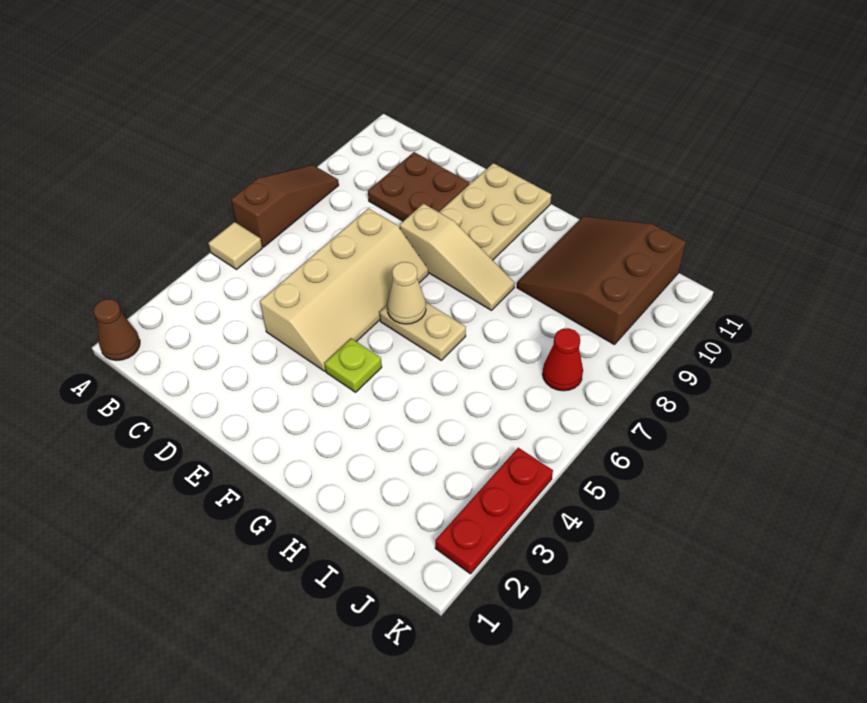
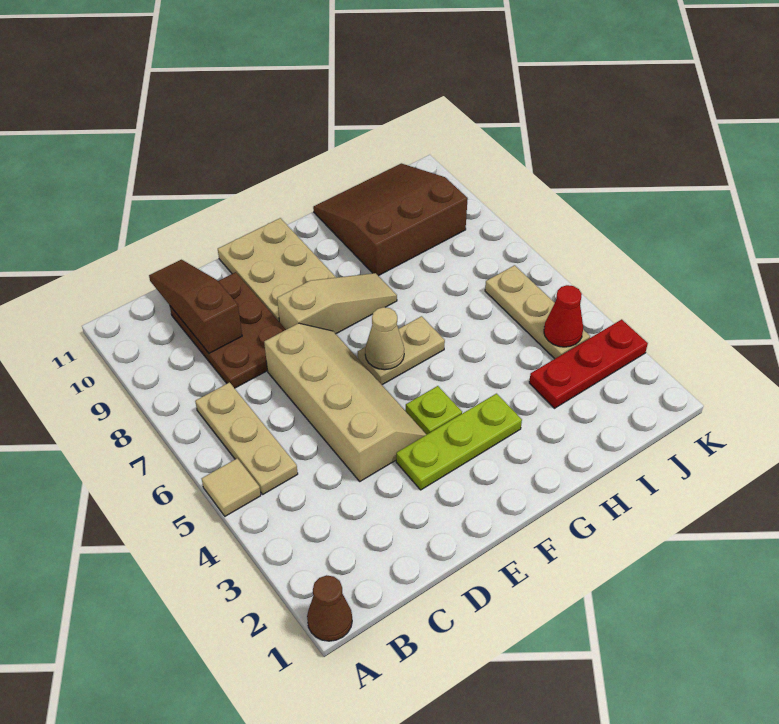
brown 1x3 slope [231,165,339,247] -> brown 1x3 slope moved to [149,260,242,353]
none -> tan 1x3 plate [195,382,298,494]
brown 2x2 plate [368,152,470,221] -> brown 2x3 plate [170,272,286,388]
none -> lime 1x3 plate [396,394,522,490]
brown 3x3 slope [517,216,686,345] -> brown 3x3 slope turned to [313,163,468,276]
none -> tan 1x3 plate [485,265,590,359]
red 1x1 cone [543,328,583,391] -> red 1x1 cone moved to [544,285,583,347]
red 1x3 plate [435,448,553,574] -> red 1x3 plate turned to [529,319,648,408]

